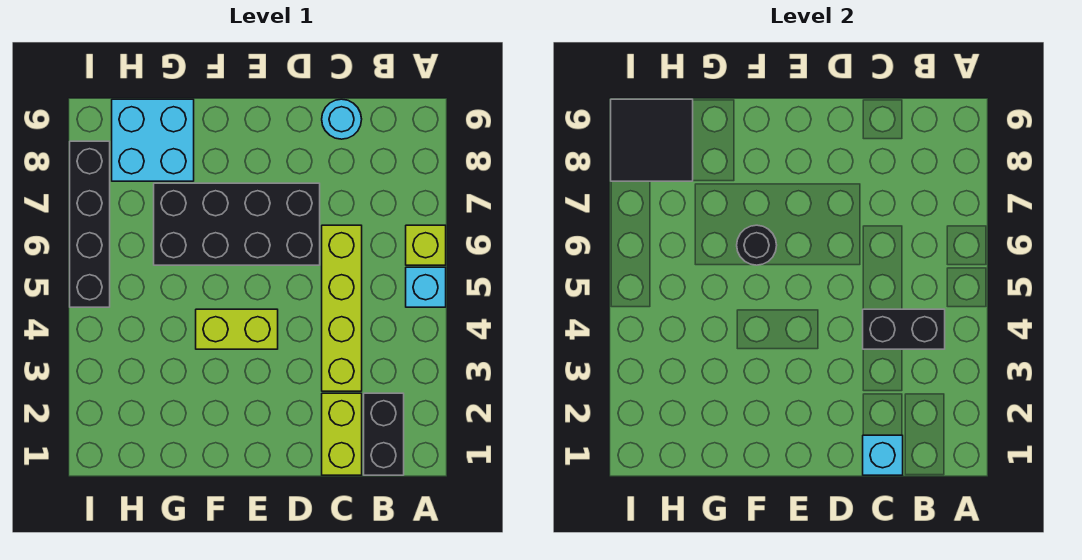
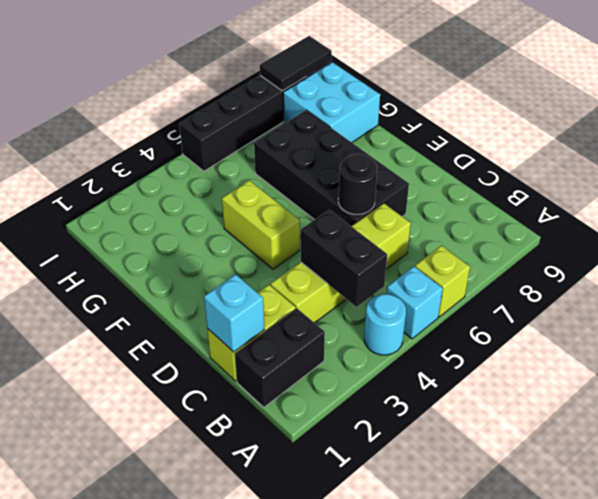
cyan 1x1 round brick [322,99,362,139] -> cyan 1x1 round brick moved to [364,294,406,355]
black 1x1 round brick [737,225,777,265] -> black 1x1 round brick moved to [338,154,377,214]
black 2x2 tile [611,99,693,181] -> black 1x2 tile [260,36,332,91]

